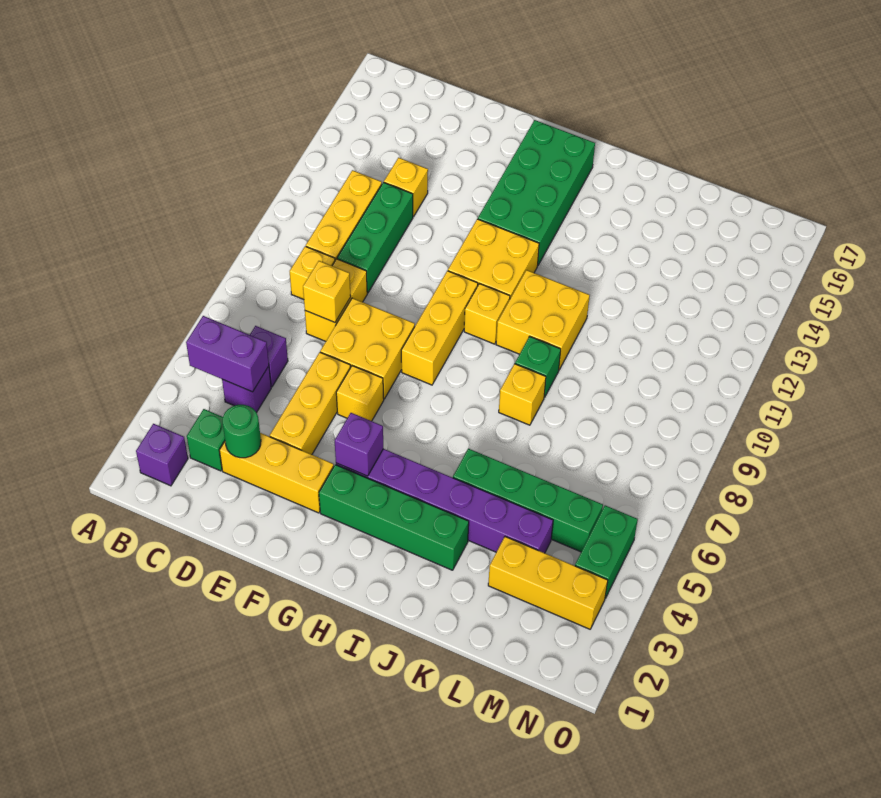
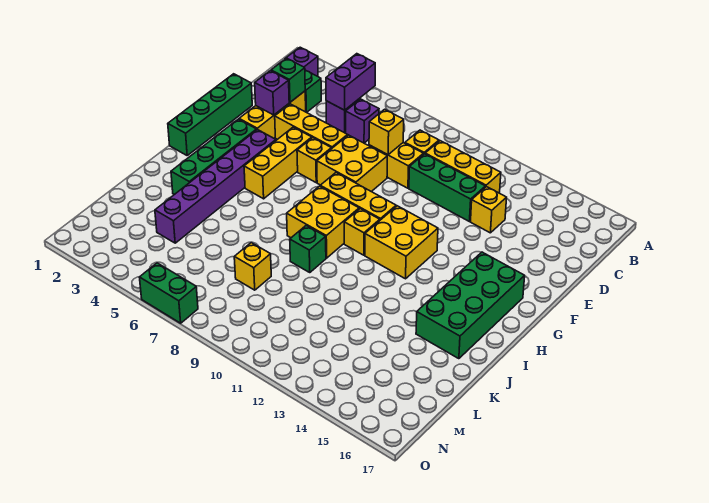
green 1x1 round brick [223,405,261,458] -> green 1x1 brick [271,58,305,102]
purple 1x1 brick [335,413,383,476] -> purple 1x1 brick moved to [255,71,289,115]
green 2x4 brick [478,120,595,265] -> green 2x4 brick turned to [416,252,525,359]
yellow 2x2 brick [496,270,590,370] -> yellow 2x2 brick moved to [287,186,359,258]
green 1x4 brick [453,449,603,552] -> green 1x4 brick moved to [168,74,252,155]
yellow 1x1 brick [499,364,546,425] -> yellow 1x1 brick moved to [234,243,271,290]
yellow 1x3 brick [488,537,608,629] -> yellow 1x3 brick moved to [244,127,312,199]
green 1x2 brick [575,505,638,598] -> green 1x2 brick moved to [139,263,198,323]

